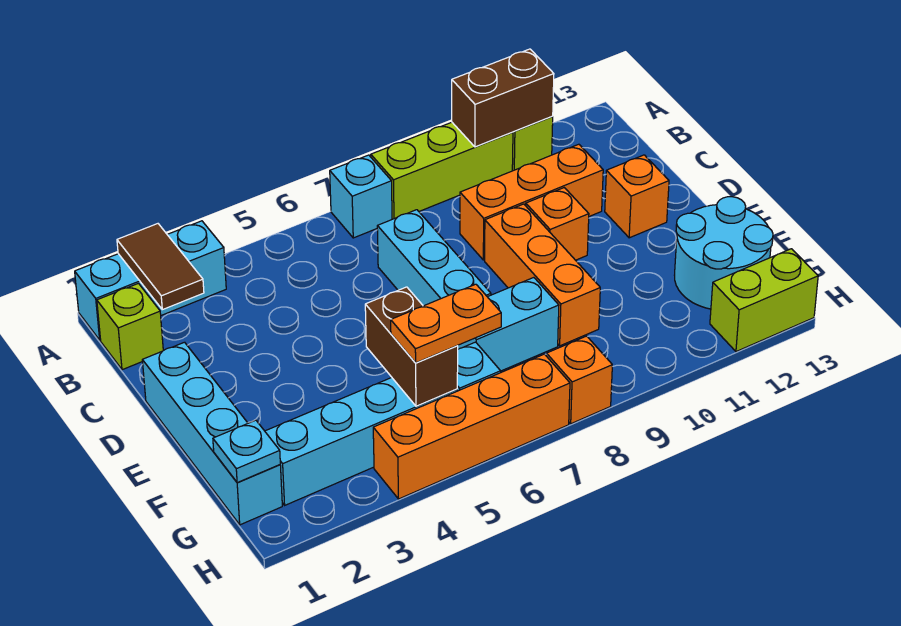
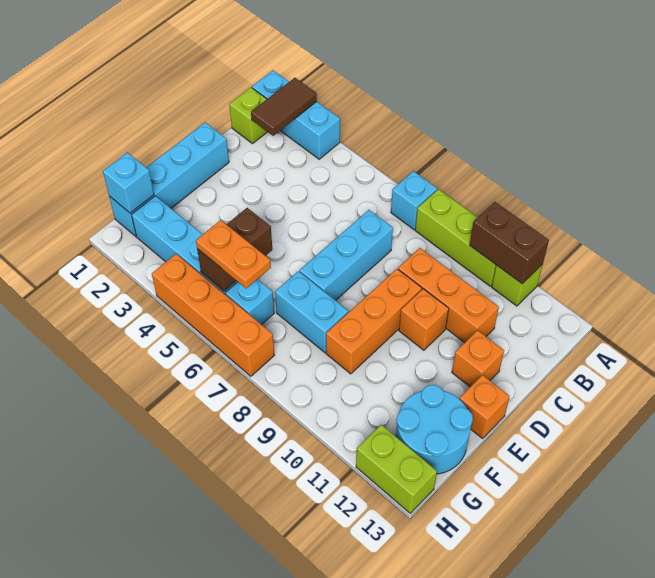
cyan 1x1 plate [213,420,280,483] -> cyan 1x1 brick [103,152,154,213]
orange 1x1 brick [546,336,612,424] -> orange 1x1 brick moved to [460,375,510,438]

